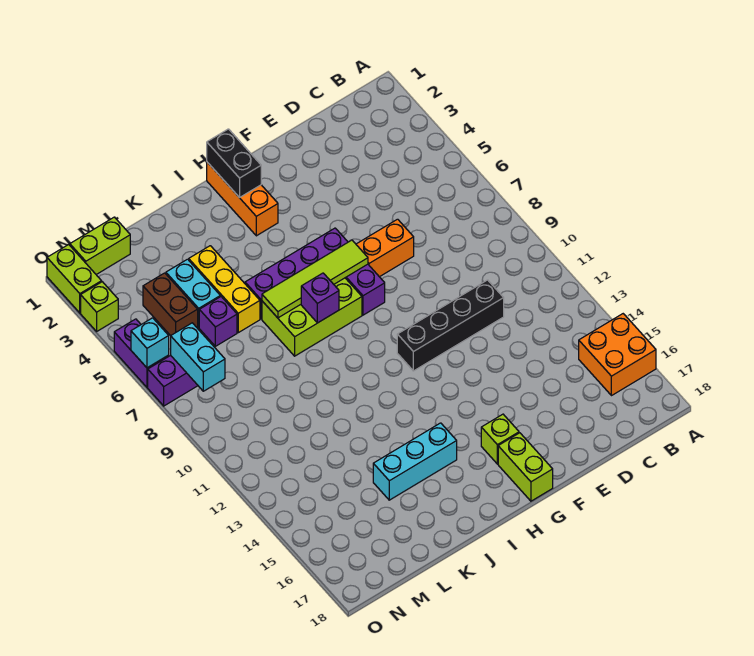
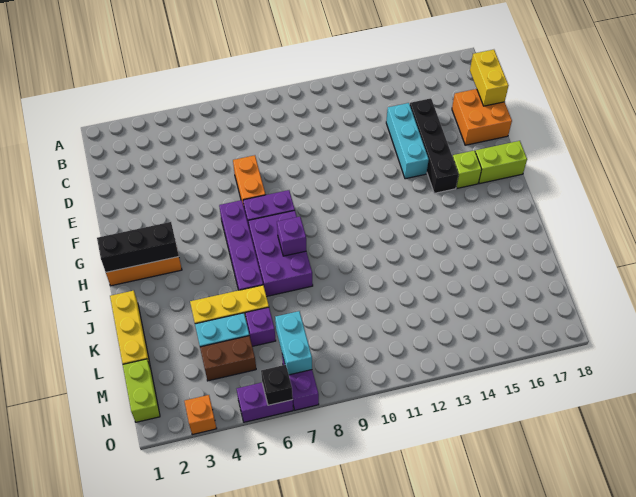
orange 2x2 brick [579,314,656,396] -> orange 2x2 brick moved to [452,89,512,145]
none -> yellow 1x2 brick [470,50,509,106]
black 1x4 brick [397,280,504,371] -> black 1x4 brick moved to [410,98,459,193]
lime 1x4 tile [262,240,368,318] -> none
black 1x2 brick [207,129,261,198] -> black 1x3 brick [97,222,179,272]
lime 2x3 brick [262,278,362,356] -> purple 2x3 brick [248,210,313,296]
cyan 1x3 brick [373,423,457,500] -> cyan 1x3 brick moved to [386,103,429,179]
none -> yellow 1x3 brick [110,291,150,366]
cyan 1x2 brick [171,323,225,391] -> cyan 1x2 brick turned to [275,311,312,375]
lime 1x2 brick [47,245,102,313] -> none
lime 1x1 brick [81,282,118,331] -> orange 1x1 brick [184,395,217,435]
cyan 1x1 brick [131,318,169,368] -> black 1x1 brick [261,365,293,405]

